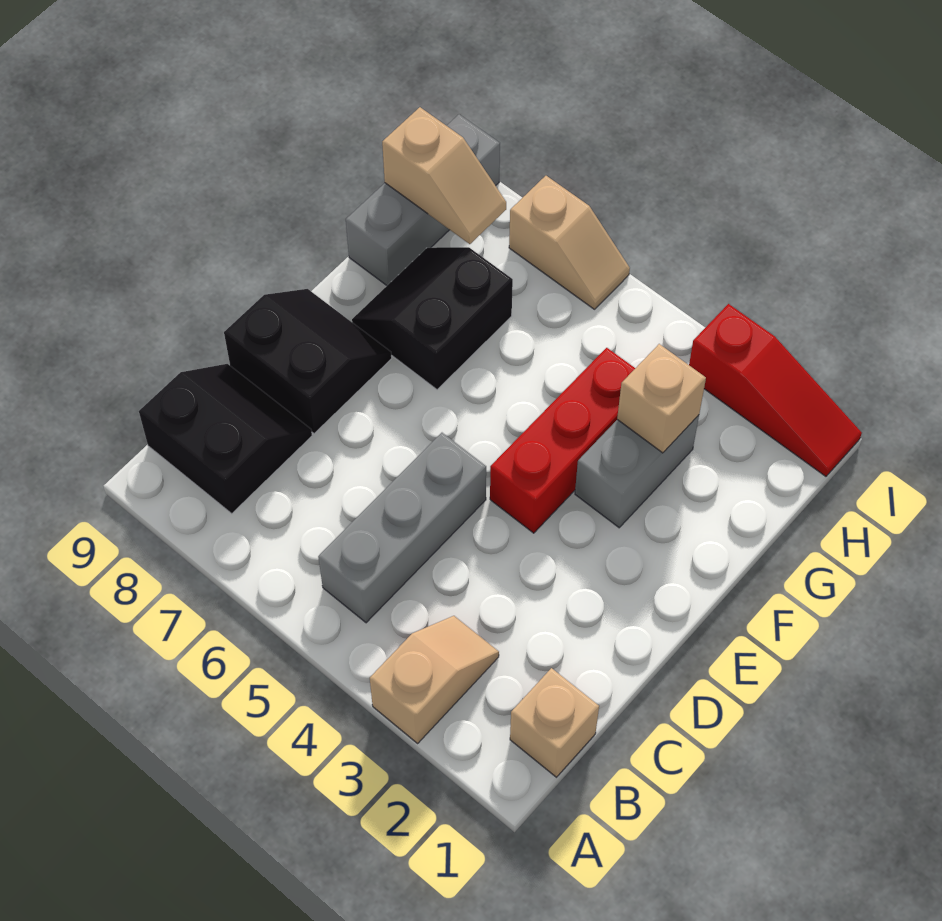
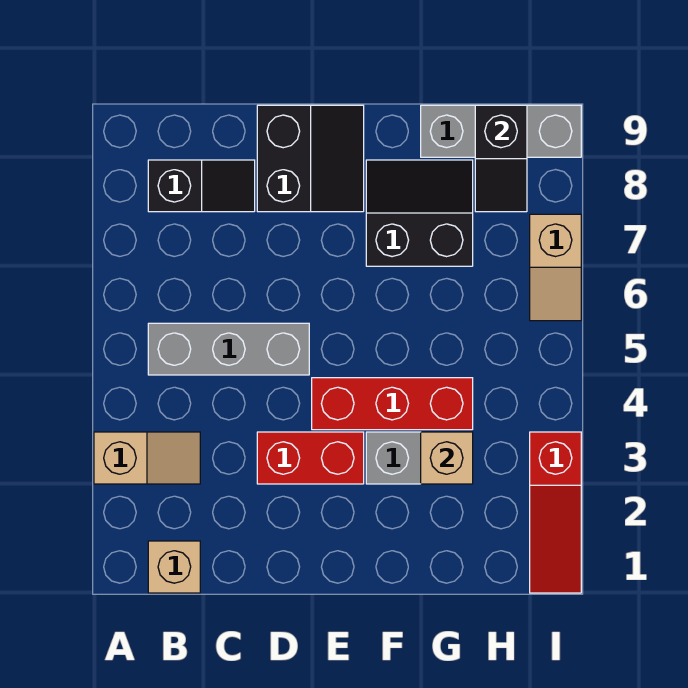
black 2x2 slope [139,364,312,514] -> black 1x2 slope [148,160,255,212]
none -> red 1x2 brick [257,432,364,484]
tan 1x2 slope [382,107,506,244] -> black 1x2 slope [475,105,527,212]

